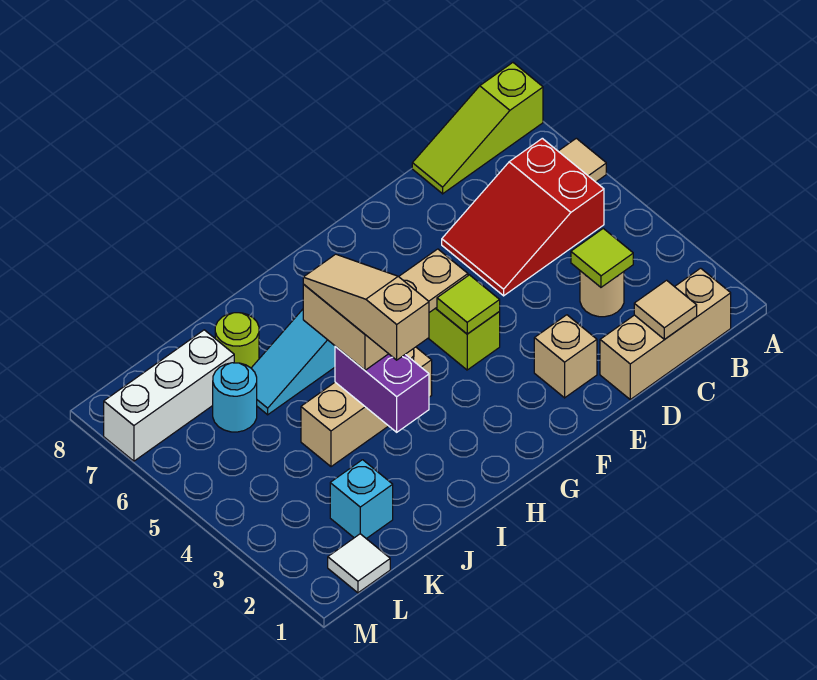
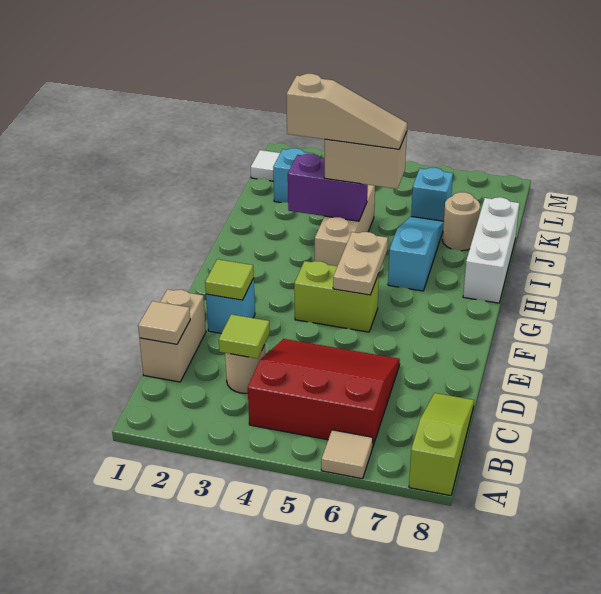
tan 1x3 brick [600,268,731,399] -> tan 1x2 brick [140,289,206,382]
red 2x3 slope [442,138,604,296] -> red 3x3 slope [248,339,400,448]
tan 1x1 brick [534,315,597,398] -> cyan 1x1 brick [206,279,255,333]
lime 1x1 tile [437,275,500,334] -> lime 1x1 tile moved to [205,259,254,300]
lime 1x1 round brick [215,313,259,368] -> tan 1x1 round brick [442,192,480,251]
cyan 1x1 round brick [213,363,257,432] -> cyan 1x1 brick [411,168,453,221]
white 1x3 brick [104,330,234,461] -> white 1x3 brick moved to [463,197,520,303]

